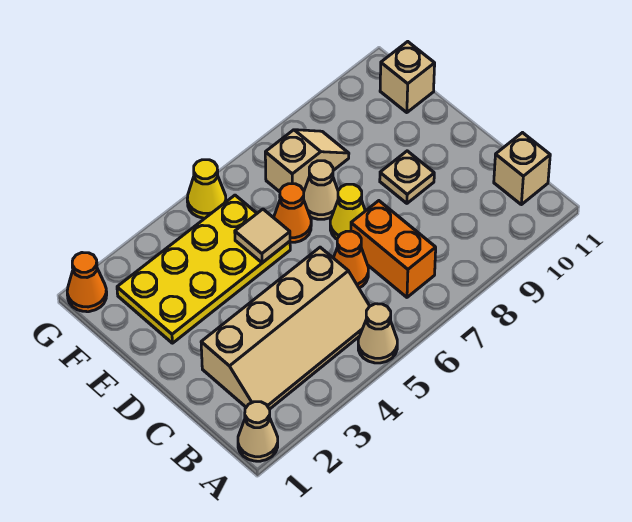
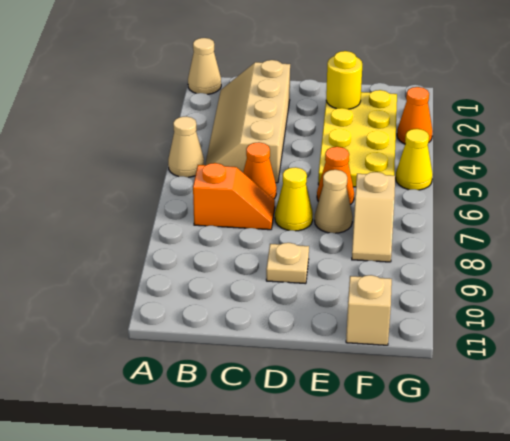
orange 1x2 brick [351,201,436,297] -> orange 1x2 slope [193,163,275,230]
tan 1x1 brick [494,133,550,205] -> none
none -> yellow 1x1 round brick [326,51,362,109]
tan 1x1 tile [235,209,290,263] -> none
orange 1x1 cone [67,253,107,312] -> orange 1x1 cone moved to [397,87,433,144]

